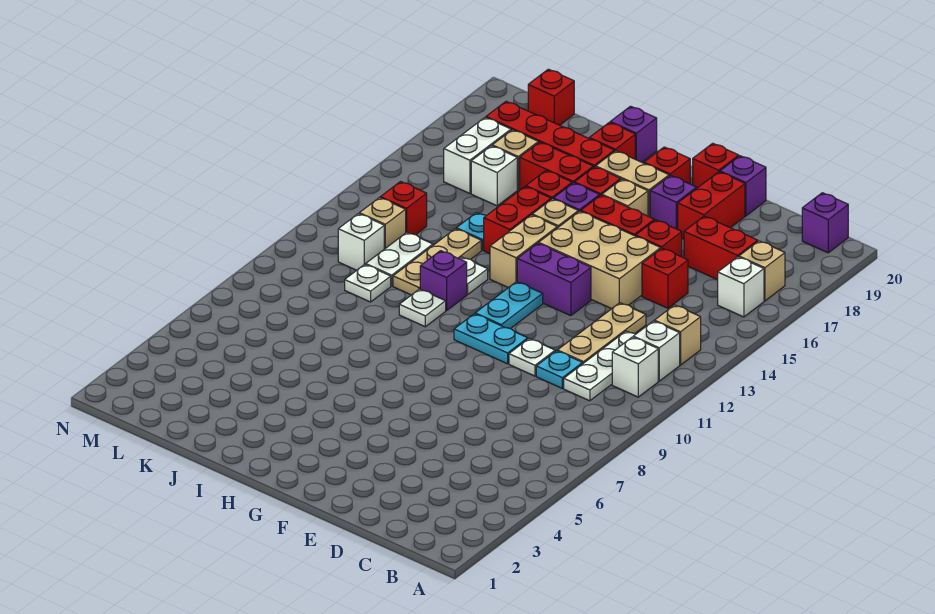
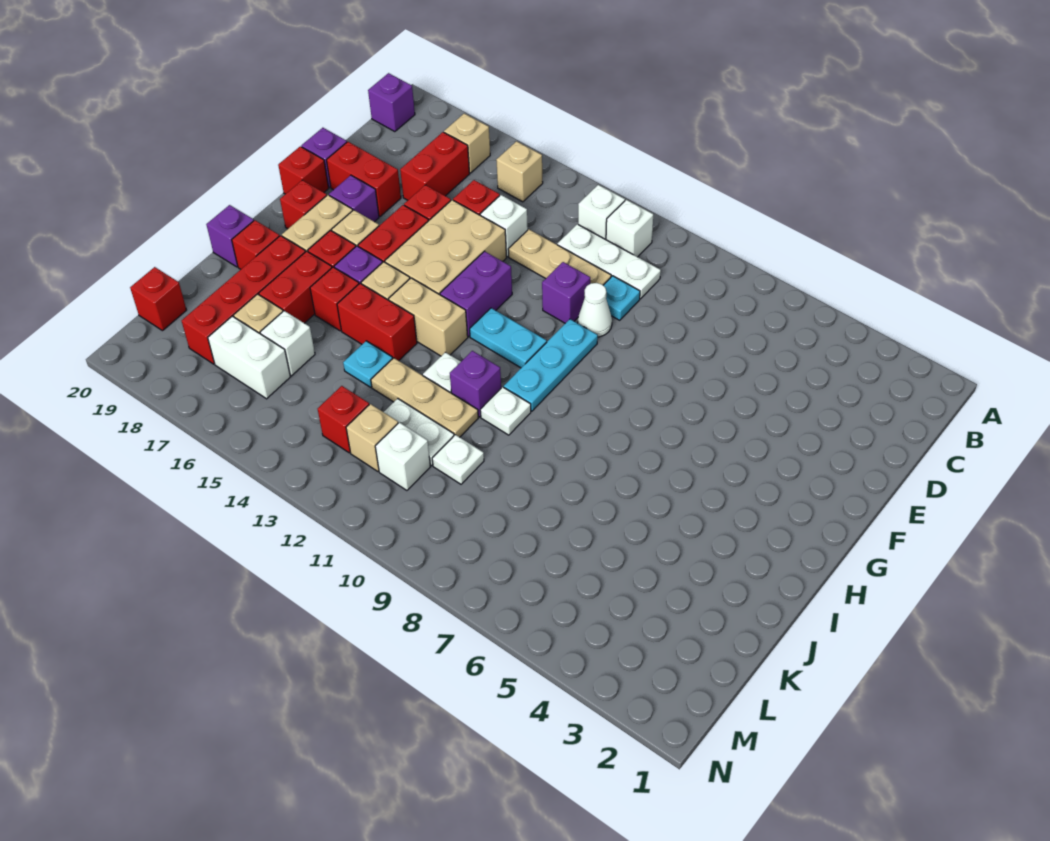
tan 1x1 brick [654,305,701,365] -> tan 1x1 brick moved to [496,141,543,202]
white 1x1 brick [718,257,764,317] -> white 1x1 brick moved to [480,195,528,257]
white 1x1 plate [509,339,555,376] -> white 1x1 cone [578,283,612,337]
none -> purple 1x1 brick [542,262,590,323]
cyan 1x2 plate [454,314,528,364] -> cyan 1x3 plate [504,319,598,411]

